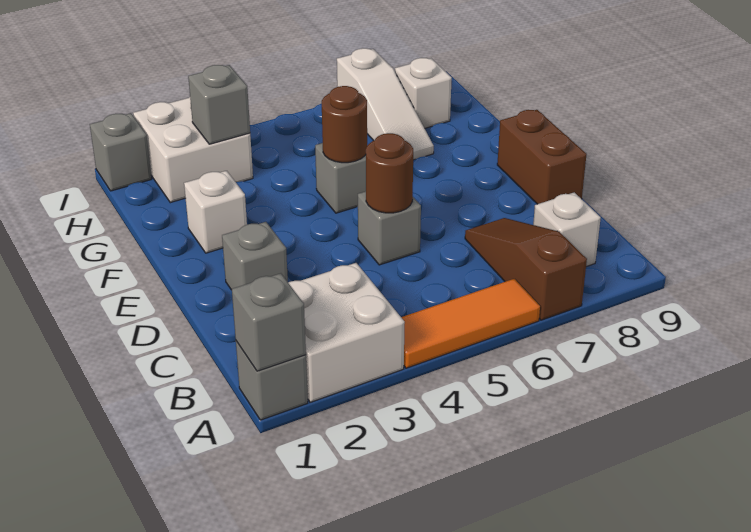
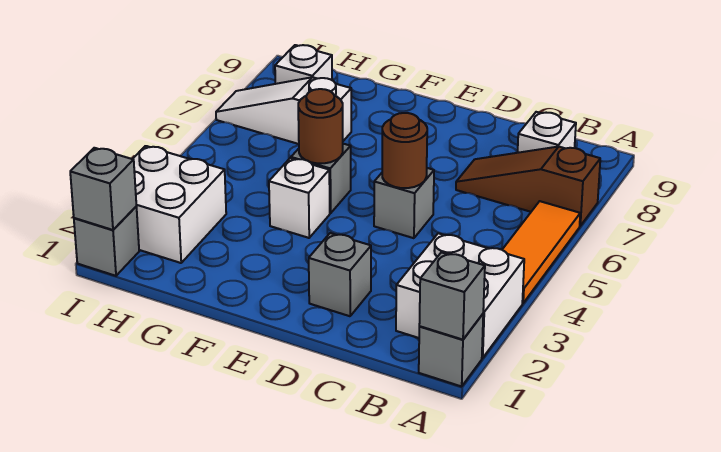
brown 1x2 brick [497,110,587,204] -> none
white 1x1 brick [184,171,247,253] -> white 1x1 brick moved to [269,158,330,238]
white 1x3 slope [337,48,434,160] -> white 1x3 slope turned to [216,77,351,144]
grey 1x1 brick [188,65,250,144] -> grey 1x1 brick moved to [70,148,136,230]

